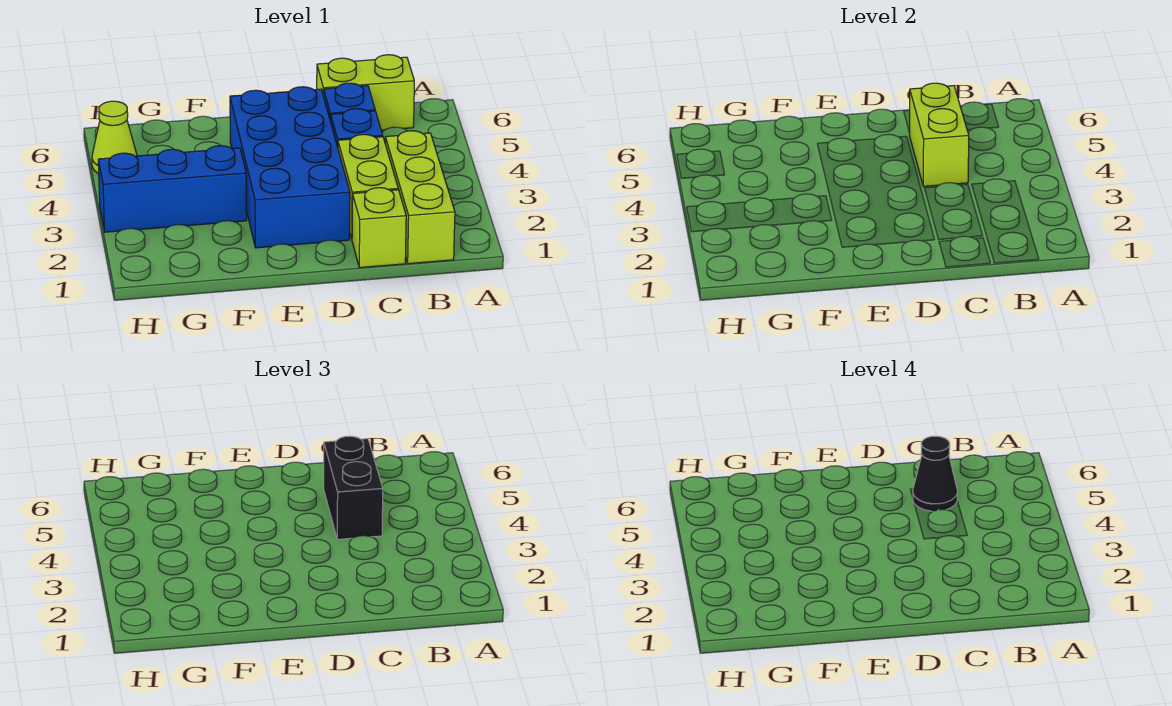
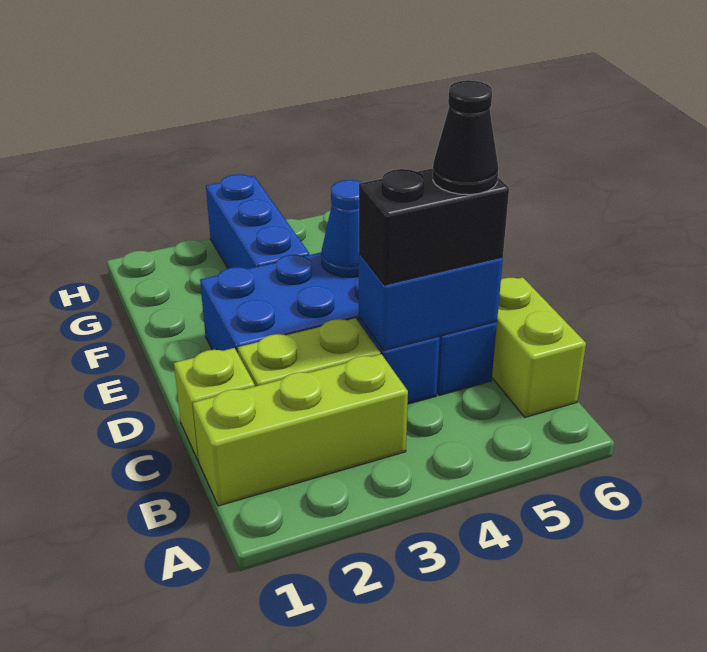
lime 1x2 brick [909,83,969,186] -> blue 1x2 brick [359,253,503,351]
none -> blue 1x1 cone [321,180,362,277]
lime 1x1 cone [92,101,137,174] -> none

